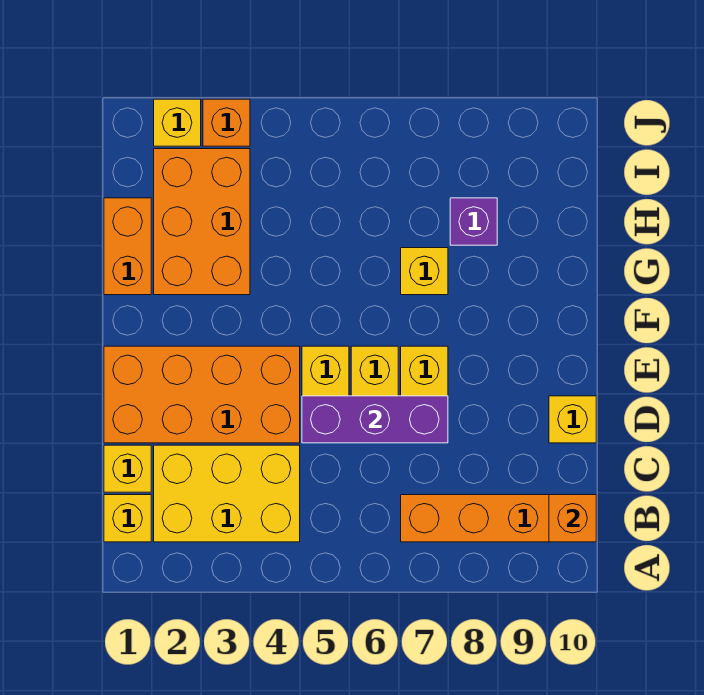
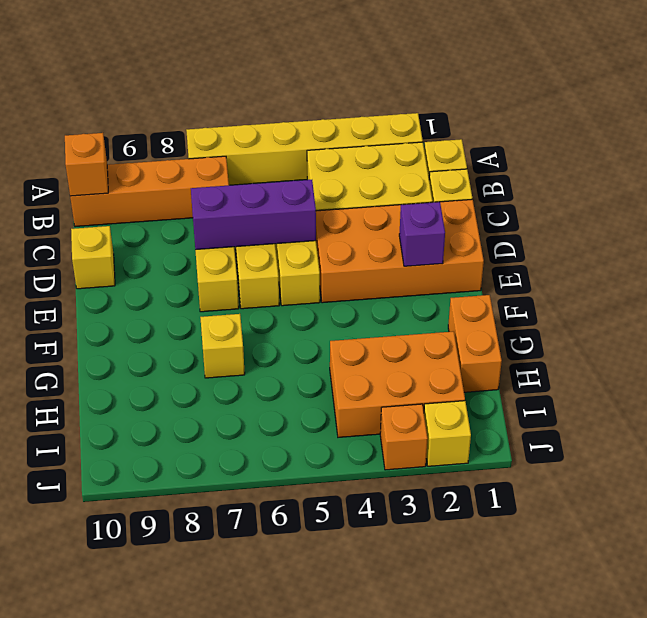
none -> yellow 1x6 brick [186,113,423,185]
orange 2x3 brick [154,149,250,295] -> orange 2x3 brick turned to [330,331,465,437]
purple 1x1 brick [450,198,497,245] -> purple 1x1 brick moved to [399,202,445,266]

